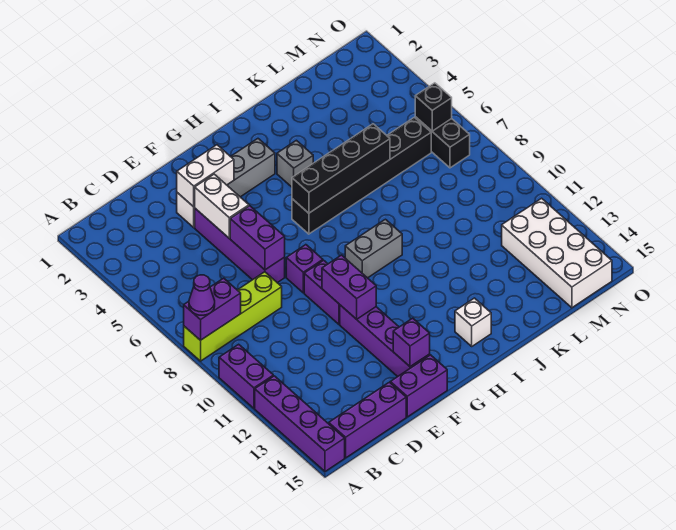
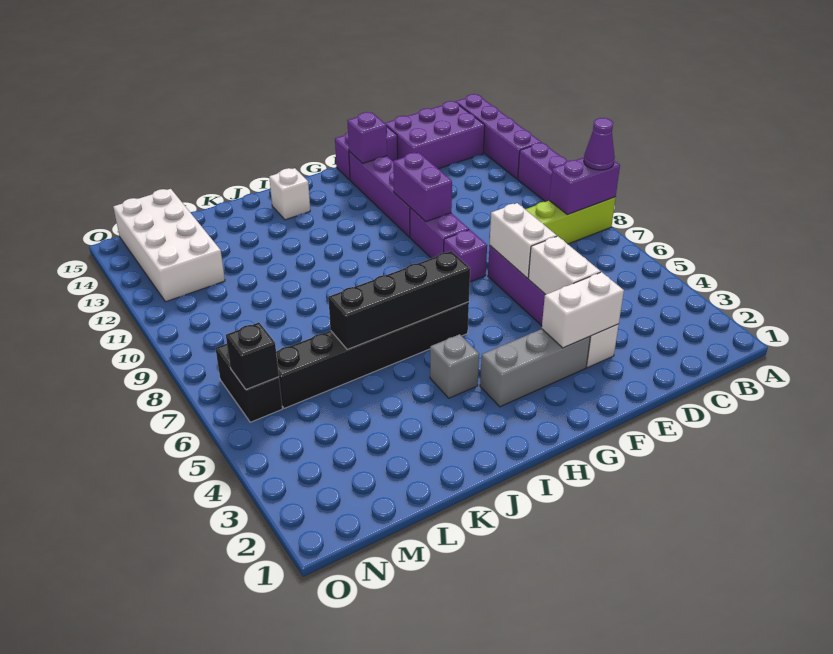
purple 1x3 brick [329,382,406,458] -> purple 2x3 brick [385,101,485,169]
purple 1x2 brick [230,206,285,270] -> white 1x2 brick [489,203,557,278]
grey 1x2 brick [345,219,402,278] -> none

